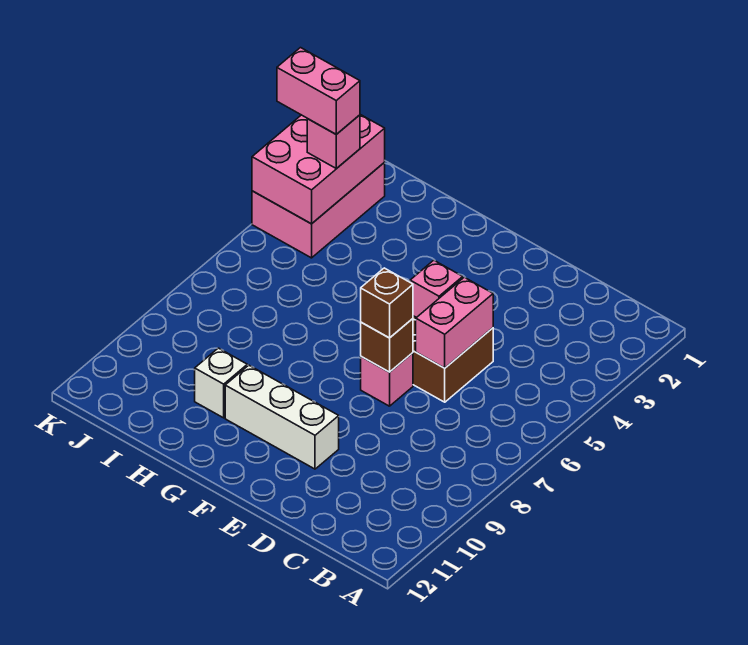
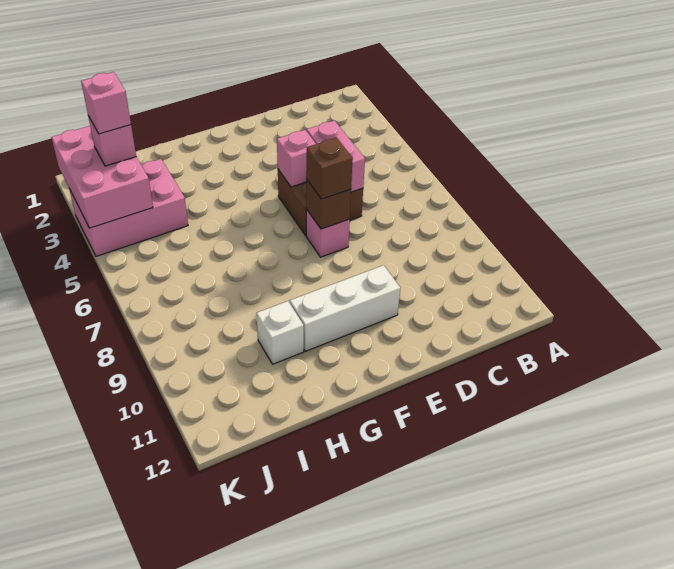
pink 2x3 brick [252,162,385,258] -> pink 2x3 brick turned to [69,159,188,256]
pink 1x2 brick [277,48,360,134] -> pink 1x1 brick [81,72,131,134]

